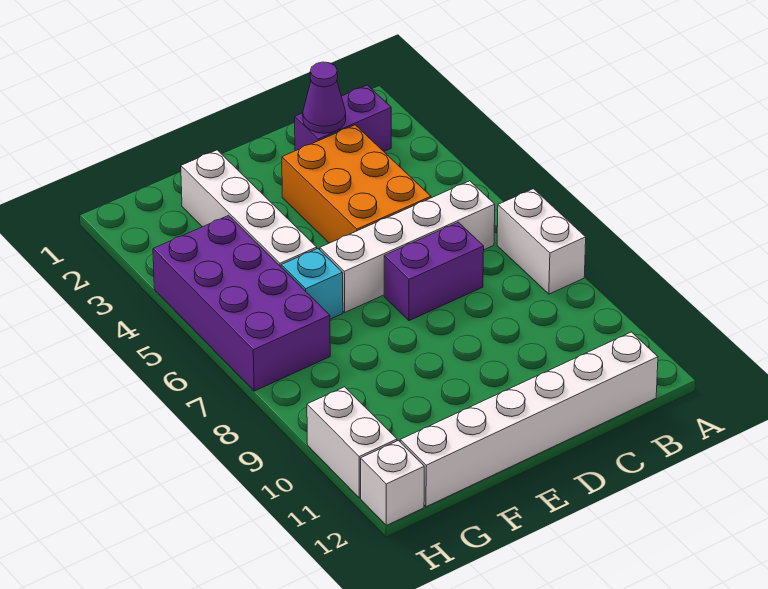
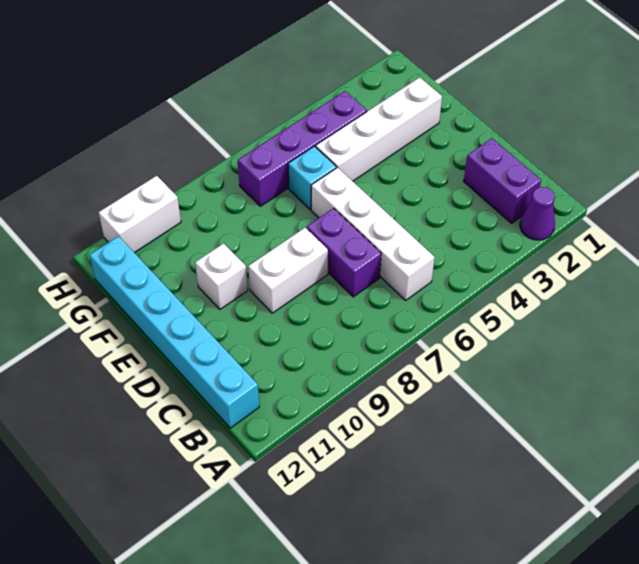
white 1x2 brick [497,189,586,294] -> white 1x2 brick moved to [248,228,328,313]
white 1x6 brick [400,332,658,507] -> cyan 1x6 brick [89,236,259,428]
purple 1x1 cone [303,62,346,133] -> purple 1x1 cone moved to [520,187,555,240]
orange 2x3 brick [282,125,431,243] -> none
purple 2x4 brick [153,216,330,391] -> purple 1x4 brick [238,91,367,206]
white 1x1 brick [361,440,424,525] -> white 1x1 brick moved to [195,244,248,309]

